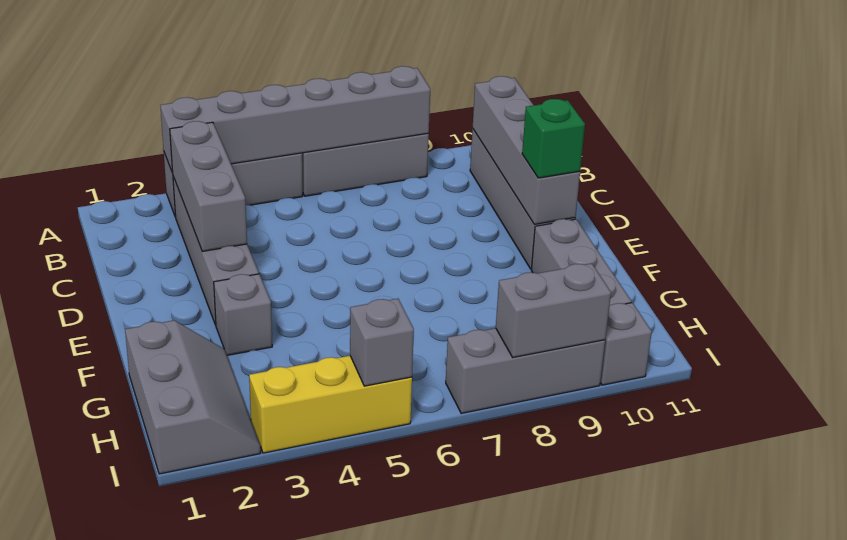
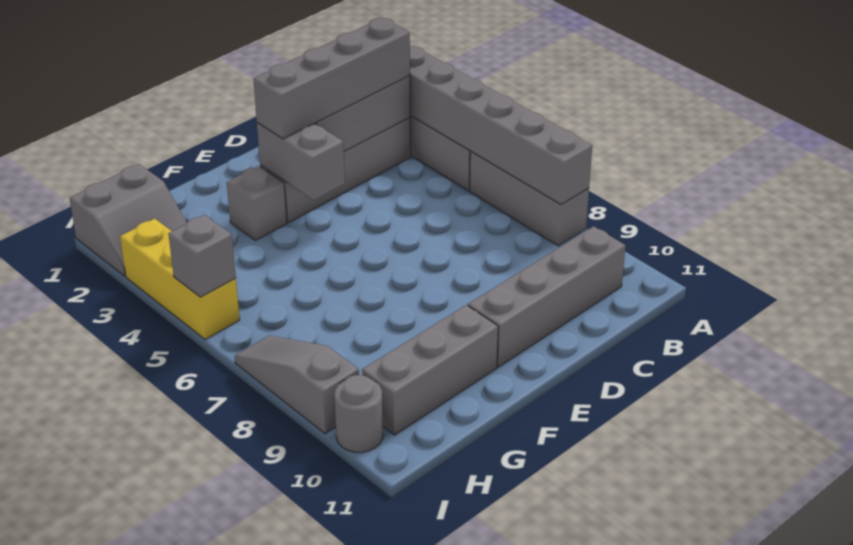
grey 1x4 brick [473,76,580,224] -> grey 1x4 brick moved to [254,18,410,139]
green 1x1 brick [522,99,585,178] -> none
grey 2x3 slope [125,320,260,474] -> grey 2x2 slope [69,164,187,276]
grey 1x3 brick [446,328,605,413] -> grey 1x3 slope [235,335,359,434]
grey 1x2 brick [496,264,611,357] -> grey 1x2 brick moved to [257,123,345,200]
grey 1x1 brick [600,303,652,385] -> grey 1x1 round brick [334,375,383,452]

